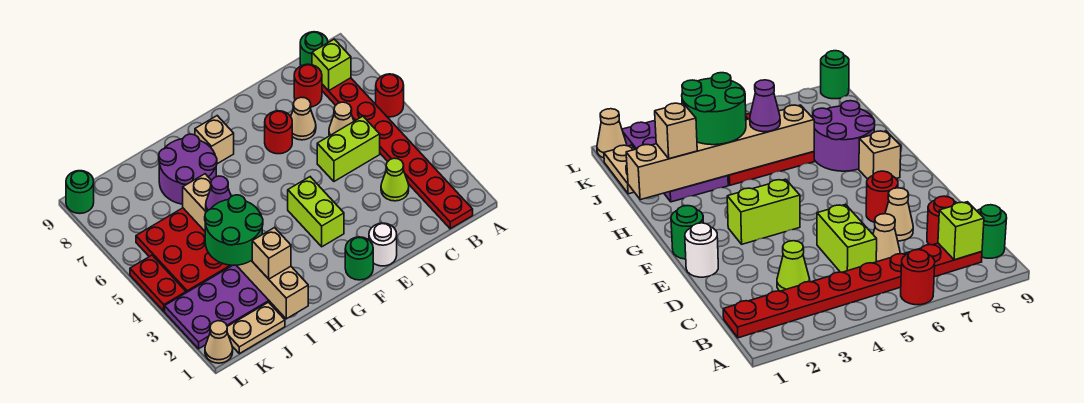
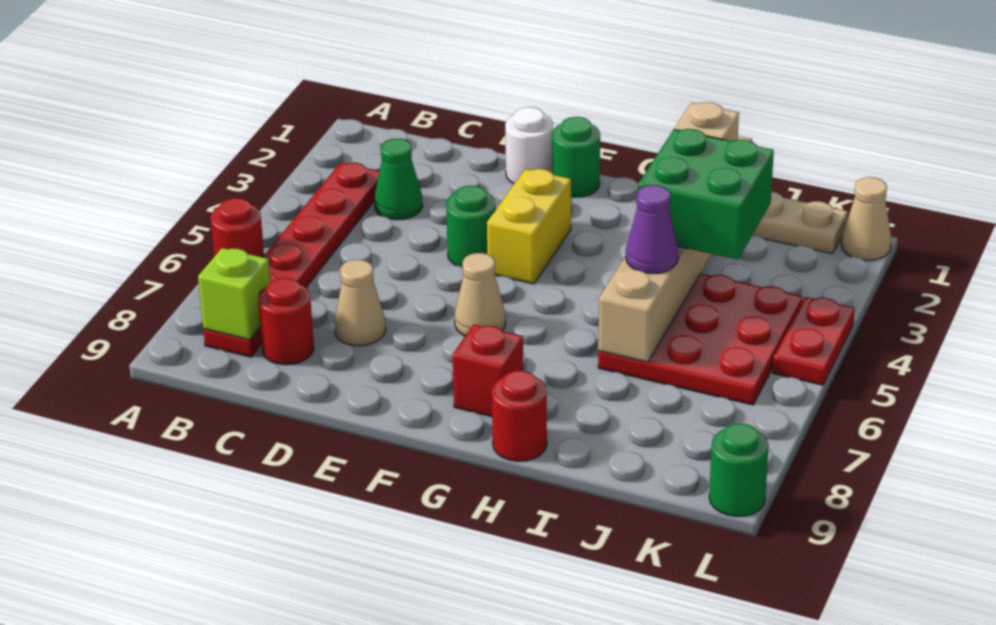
red 1x8 plate [322,78,473,229] -> red 1x6 plate [203,163,380,357]
green 1x1 round brick [300,32,328,66] -> green 1x1 round brick moved to [446,186,496,267]
lime 1x1 cone [381,158,409,201] -> green 1x1 cone [374,139,423,220]
lime 1x2 brick [317,116,380,181] -> none
tan 1x1 cone [329,102,354,136] -> tan 1x1 cone moved to [455,253,506,336]
red 1x1 round brick [265,111,292,154] -> red 1x1 round brick moved to [492,371,547,461]
lime 1x2 brick [288,177,344,247] -> yellow 1x2 brick [487,169,571,284]
tan 1x1 brick [195,116,234,164] -> red 1x1 brick [453,325,523,417]
purple 2x2 round brick [159,134,217,204] -> none
purple 2x4 plate [165,265,273,349] -> none
green 2x2 round brick [205,195,263,265] -> green 2x2 brick [638,129,774,259]

